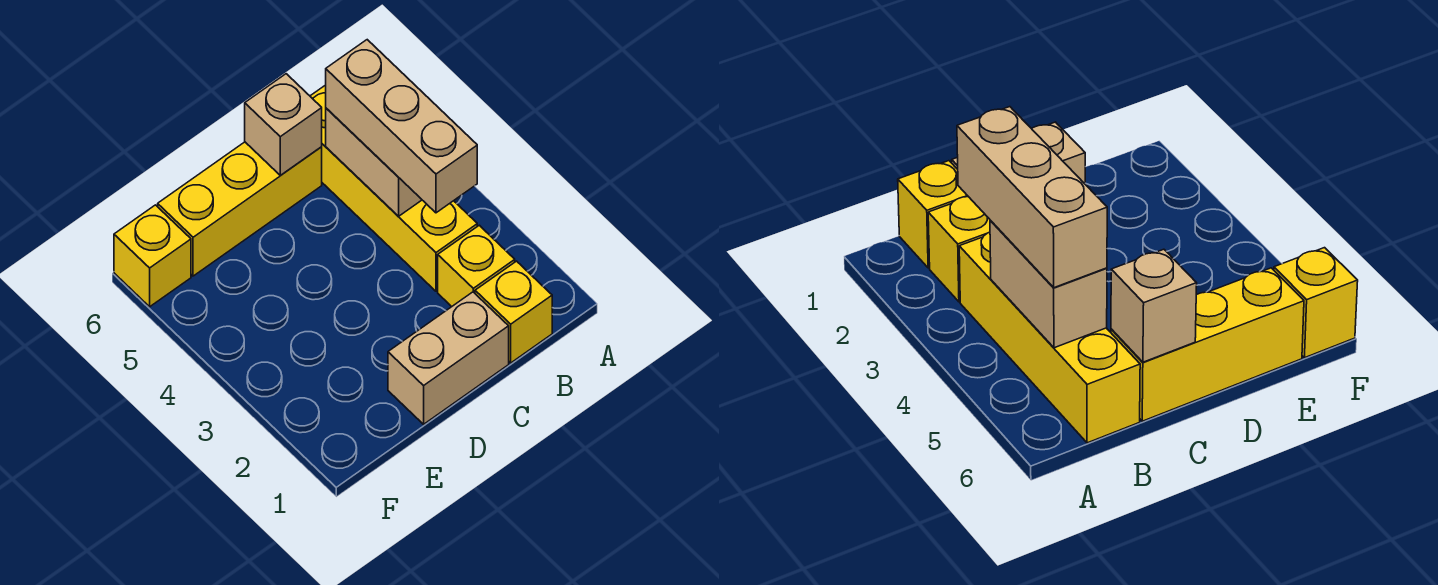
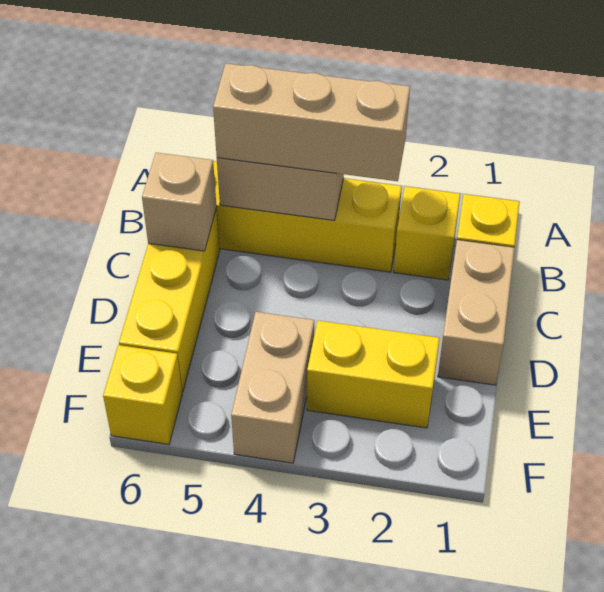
none -> yellow 1x2 brick [307,321,440,428]
none -> tan 1x2 brick [231,312,314,463]

